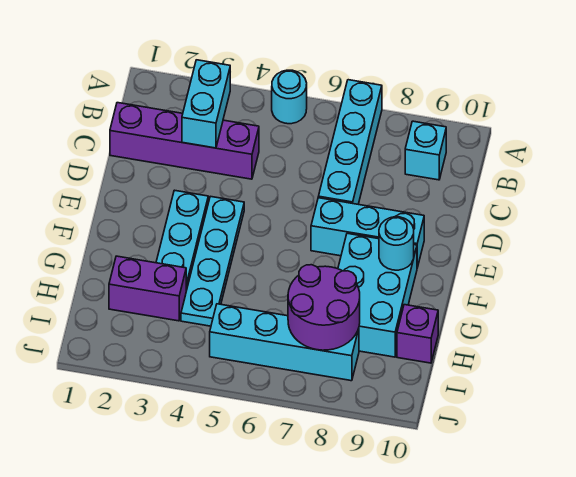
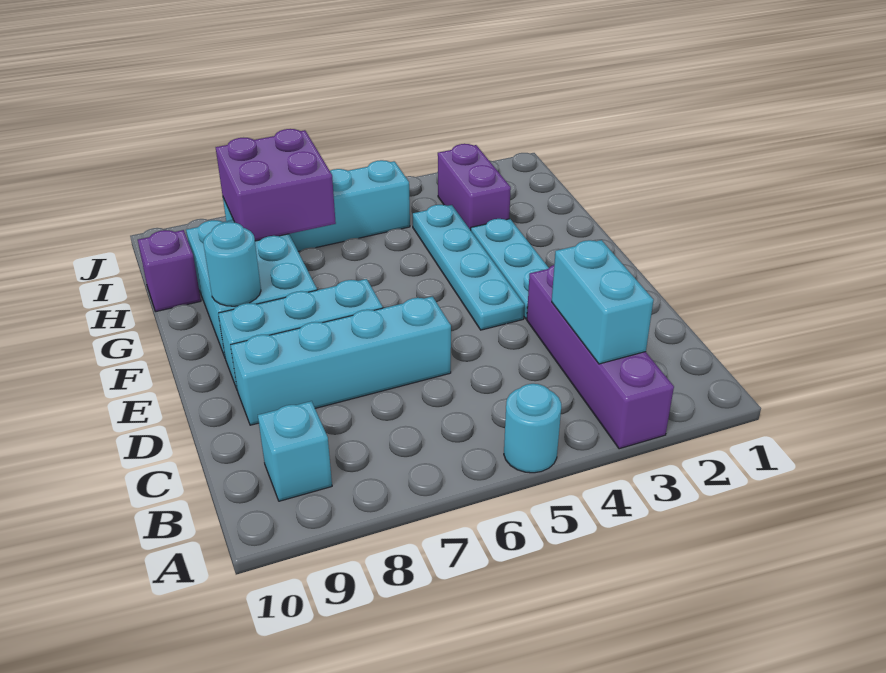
cyan 1x4 brick [318,80,382,204] -> cyan 1x4 brick turned to [231,297,451,425]
purple 1x4 brick [110,103,259,179] -> purple 1x4 brick turned to [527,265,674,449]
purple 1x2 brick [109,256,186,321] -> purple 1x2 brick turned to [438,144,511,230]
purple 2x2 round brick [288,265,360,350] -> purple 2x2 brick [216,129,336,241]

